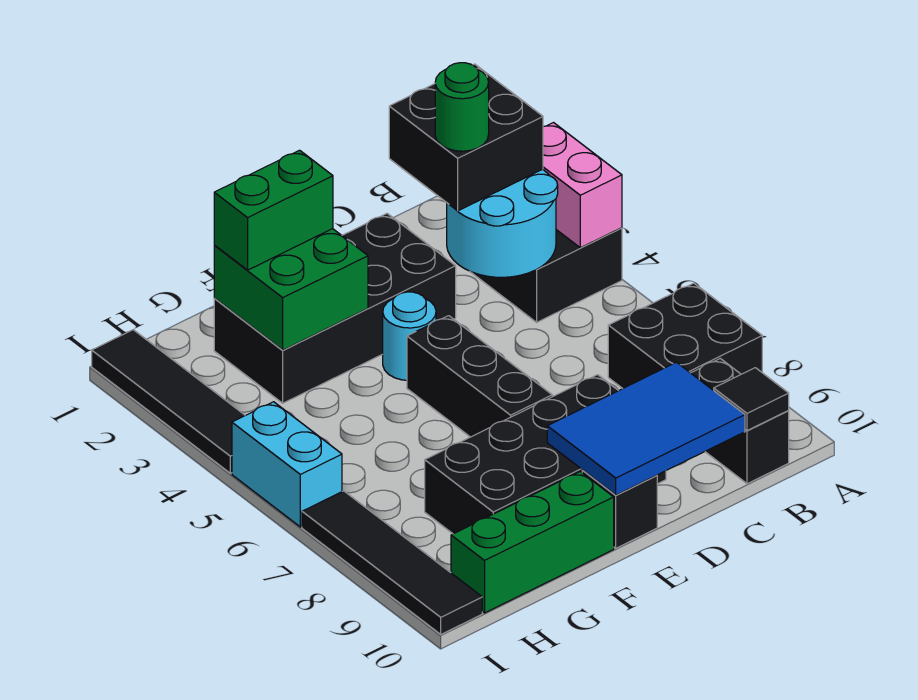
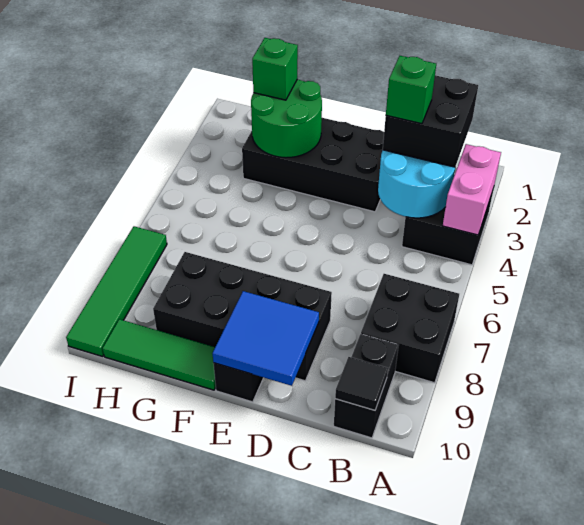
green 1x1 round brick [435,63,489,151] -> green 1x1 brick [386,56,436,124]
blue 2x3 tile [547,362,745,495] -> blue 2x2 tile [212,291,319,386]
cyan 1x1 round brick [383,292,436,380] -> none
black 1x3 brick [407,316,552,437] -> none
green 2x2 brick [214,229,368,350] -> green 2x2 round brick [251,79,322,158]
green 1x2 brick [214,150,333,270] -> green 1x1 brick [252,38,298,100]
green 1x3 brick [451,472,614,613] -> green 1x3 tile [103,319,216,390]
black 1x4 tile [92,330,245,473] -> none
cyan 1x2 brick [232,402,342,527] -> none
black 1x4 tile [302,491,482,634] -> green 1x4 tile [66,226,167,357]

